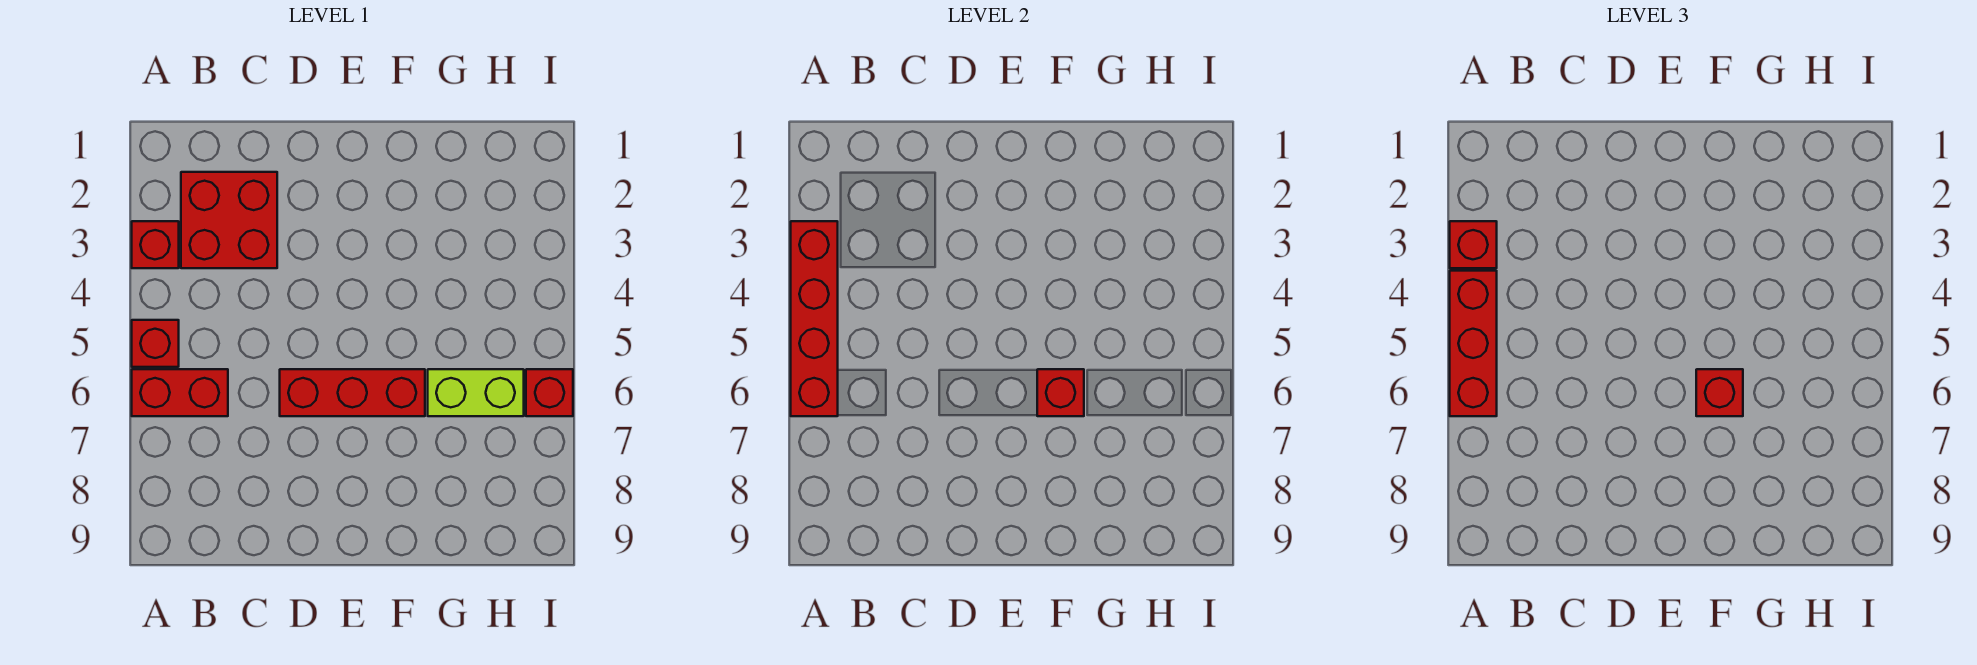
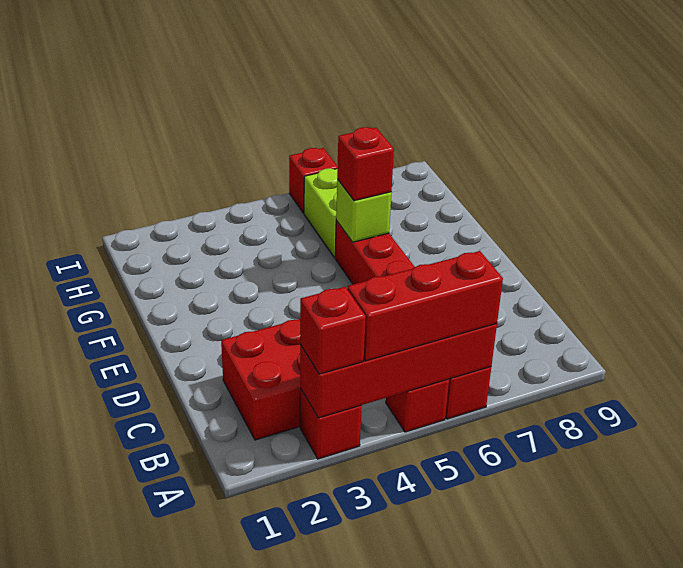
red 1x1 brick [1037,369,1084,416] -> lime 1x1 brick [336,179,391,242]

